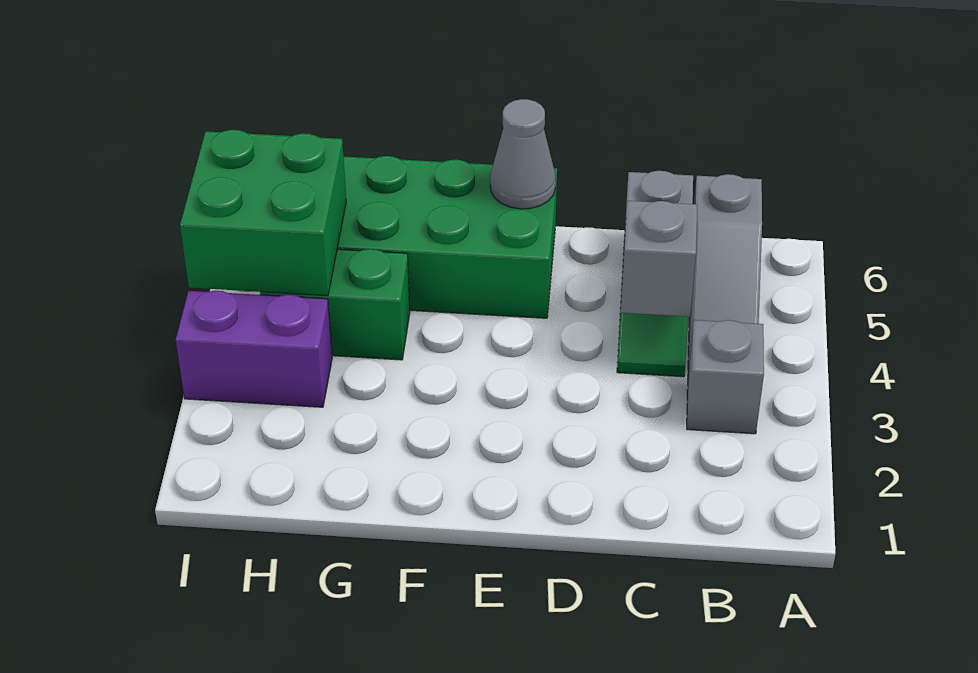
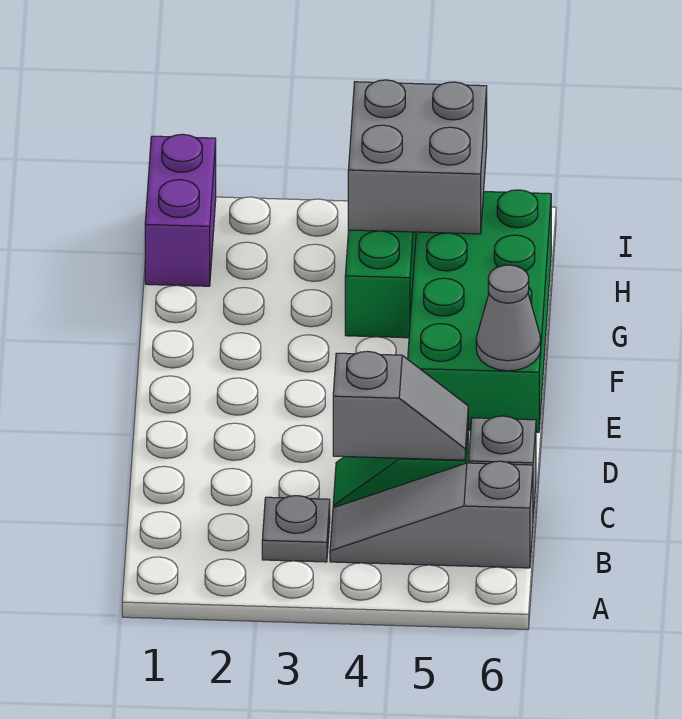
grey 1x1 brick [687,320,764,434] -> grey 1x1 plate [262,496,330,562]
purple 1x2 brick [176,291,332,407] -> purple 1x2 brick moved to [145,134,216,286]
green 2x2 brick [180,130,346,296] -> grey 2x2 brick [348,80,487,234]

